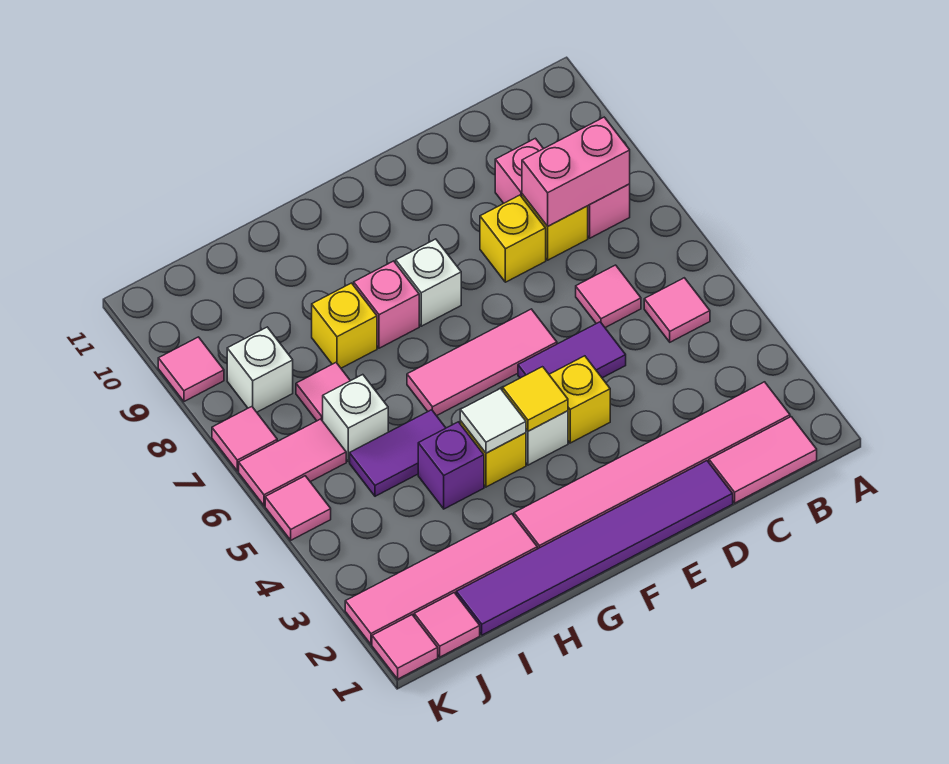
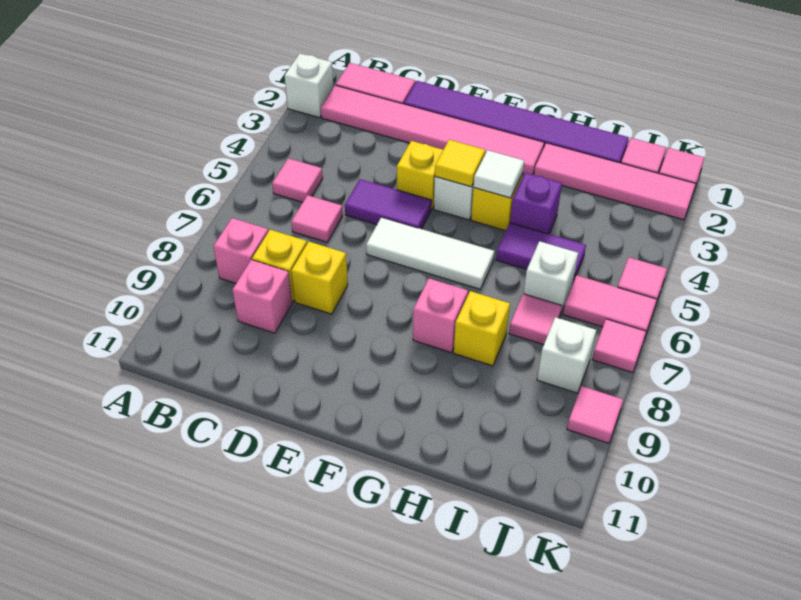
pink 1x2 brick [522,117,630,226] -> none
pink 1x3 tile [407,309,557,416] -> white 1x3 tile [366,217,494,289]
white 1x1 brick [396,239,461,326] -> white 1x1 brick moved to [285,54,334,118]

